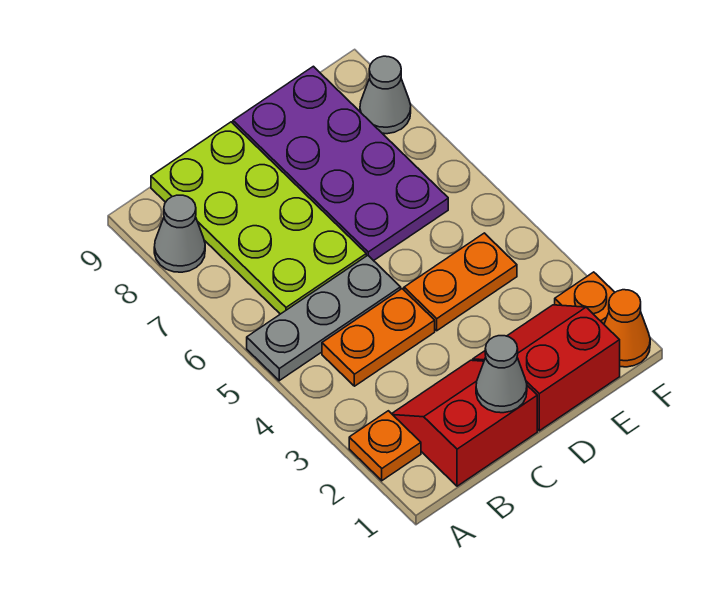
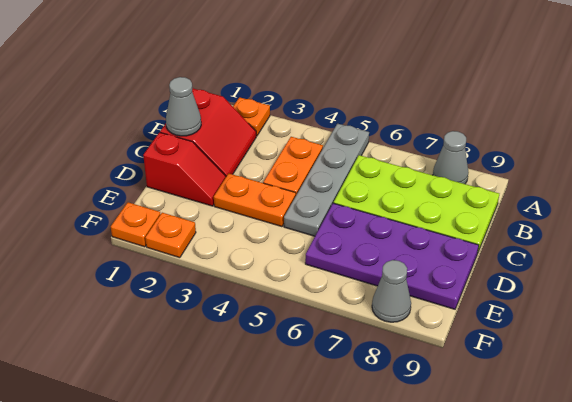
grey 1x3 plate [247,255,401,381] -> grey 1x4 plate [284,124,369,236]
red 2x2 slope [473,305,620,431] -> red 1x2 slope [143,132,226,206]
orange 1x2 plate [404,233,517,331] -> orange 1x2 plate turned to [214,173,296,227]
orange 1x1 cone [604,290,650,367] -> orange 1x1 plate [111,202,161,247]

